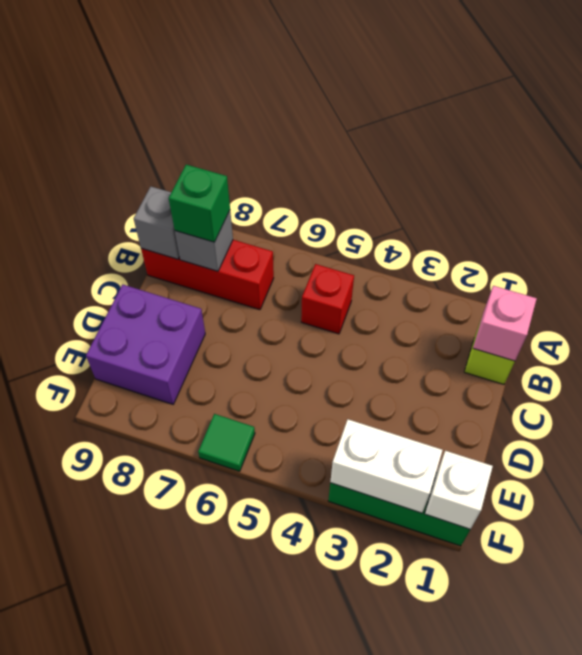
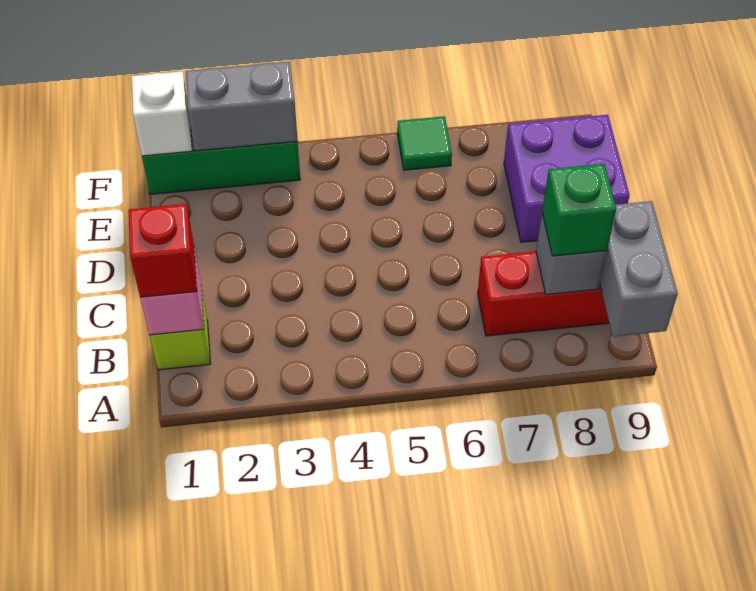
red 1x1 brick [301,264,354,334] -> red 1x1 brick moved to [129,204,197,298]
grey 1x1 brick [134,187,180,259] -> grey 1x2 brick [600,201,678,337]
white 1x2 brick [330,419,443,513] -> grey 1x2 brick [186,62,298,151]

